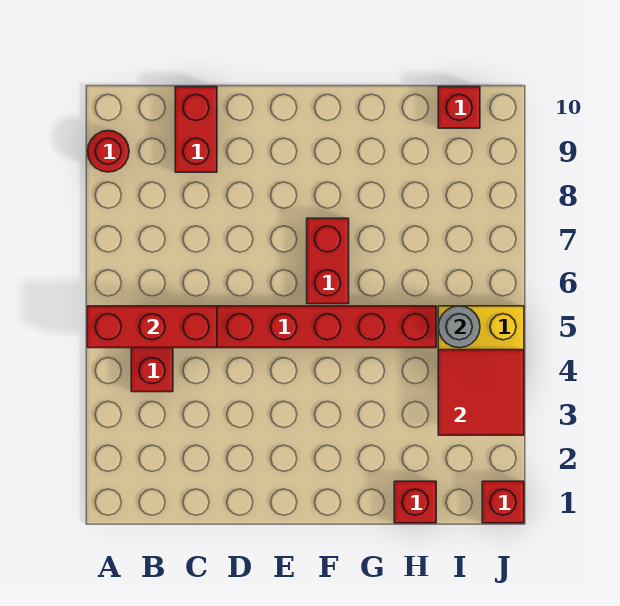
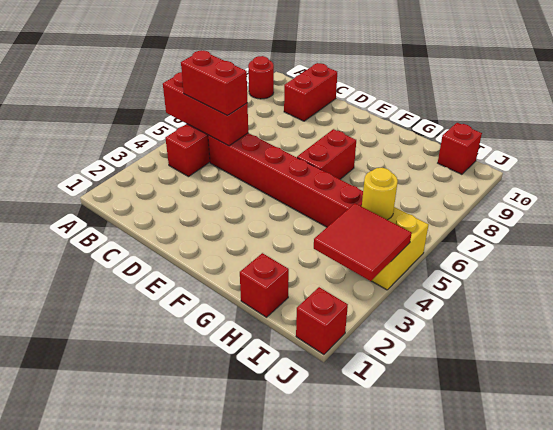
none -> red 1x2 brick [181,50,247,116]
grey 1x1 round brick [438,306,480,348] -> yellow 1x1 round brick [362,168,398,220]

